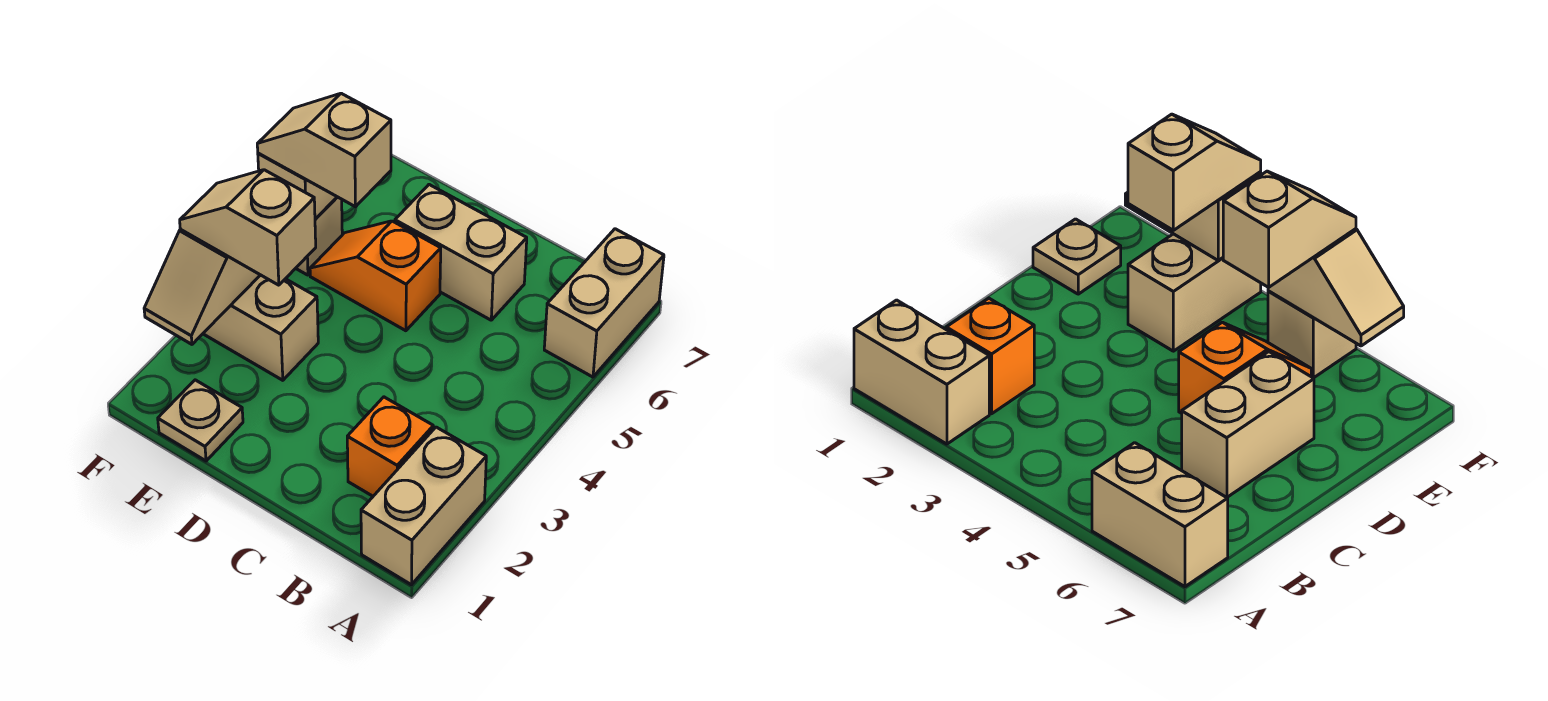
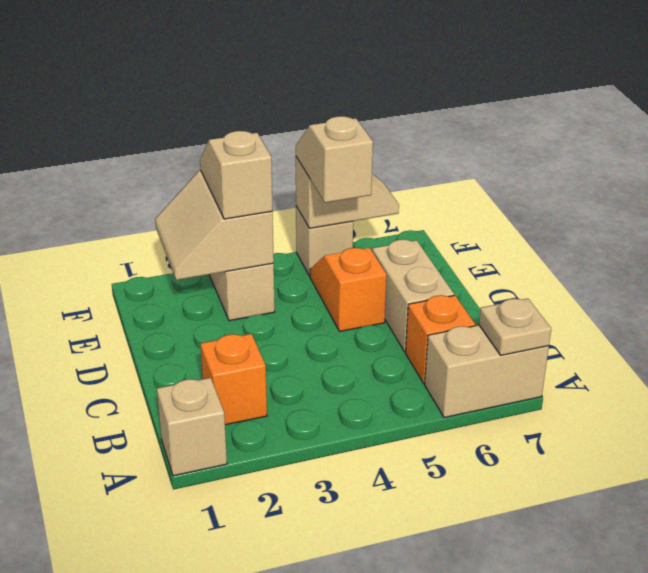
tan 1x2 brick [361,427,486,585] -> tan 1x1 brick [157,378,227,476]
none -> orange 1x1 brick [406,295,475,384]
tan 1x1 plate [158,380,243,461] -> tan 1x1 plate moved to [479,299,551,355]
tan 1x2 slope [144,229,260,344] -> tan 2x2 slope [155,170,274,280]

